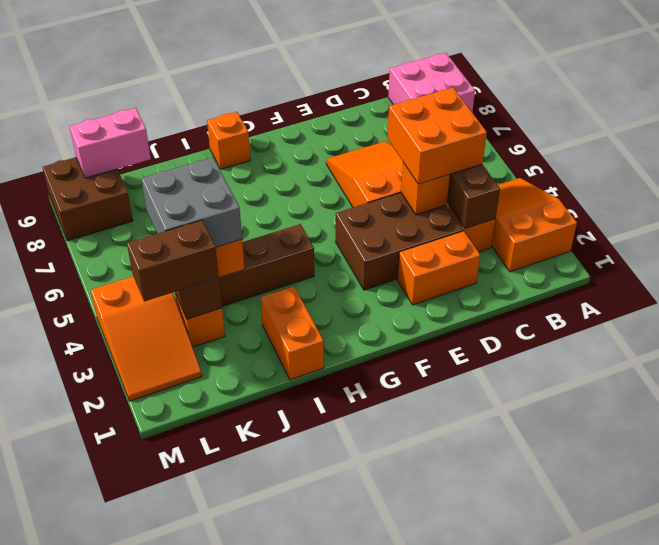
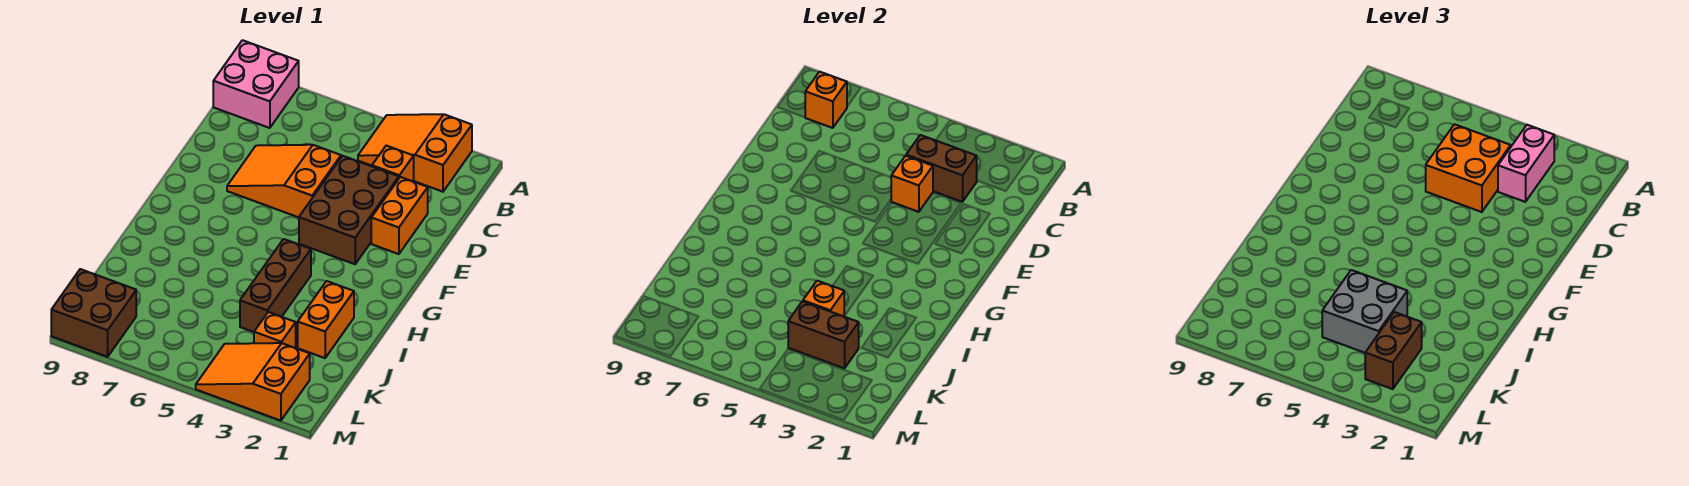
orange 1x1 brick [207,112,250,169] -> orange 1x1 brick moved to [805,72,847,128]
orange 1x2 brick [261,286,324,380] -> orange 1x2 brick turned to [298,281,354,358]
pink 1x2 brick [69,108,151,178] -> pink 1x2 brick moved to [1498,125,1554,202]
orange 2x3 slope [91,277,202,401] -> orange 2x3 slope turned to [196,343,310,421]

